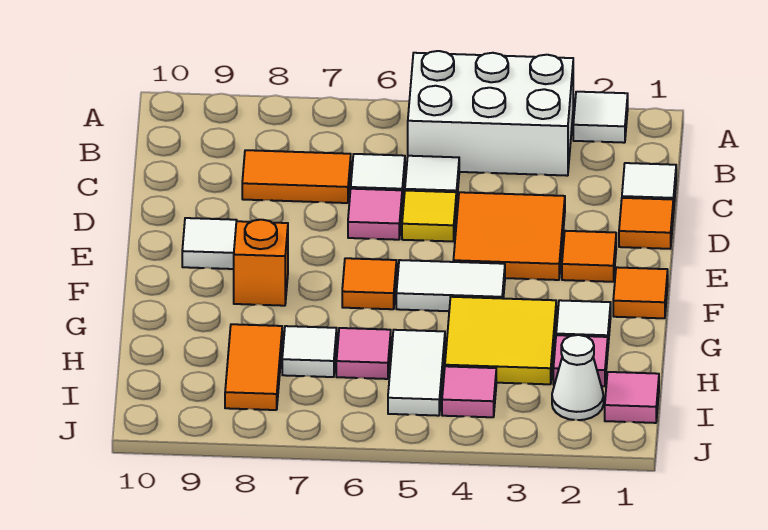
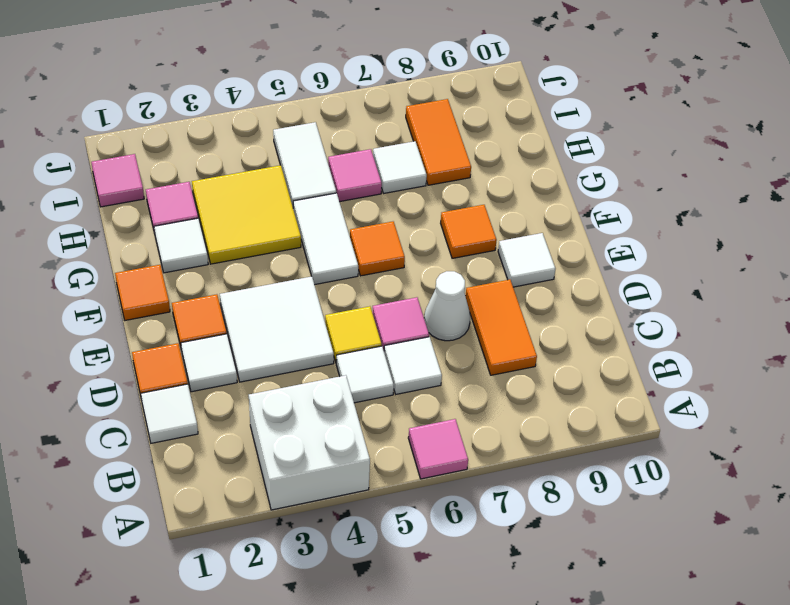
white 1x1 tile [573,92,628,143] -> white 1x1 tile moved to [181,334,237,392]
white 2x3 brick [408,51,573,176] -> white 2x2 brick [249,375,370,510]
orange 1x2 tile [242,150,351,203] -> orange 1x2 tile turned to [465,280,537,375]
orange 2x2 tile [453,192,565,280] -> white 2x2 tile [220,276,334,382]
white 1x2 tile [396,260,505,311] -> white 1x2 tile turned to [293,193,358,285]
orange 1x1 brick [234,220,288,306] -> orange 1x1 tile [441,205,497,258]
white 1x1 cone [552,335,604,420] -> white 1x1 cone moved to [424,271,470,341]
pink 1x1 tile [442,366,496,417] -> pink 1x1 tile moved to [408,419,468,479]

